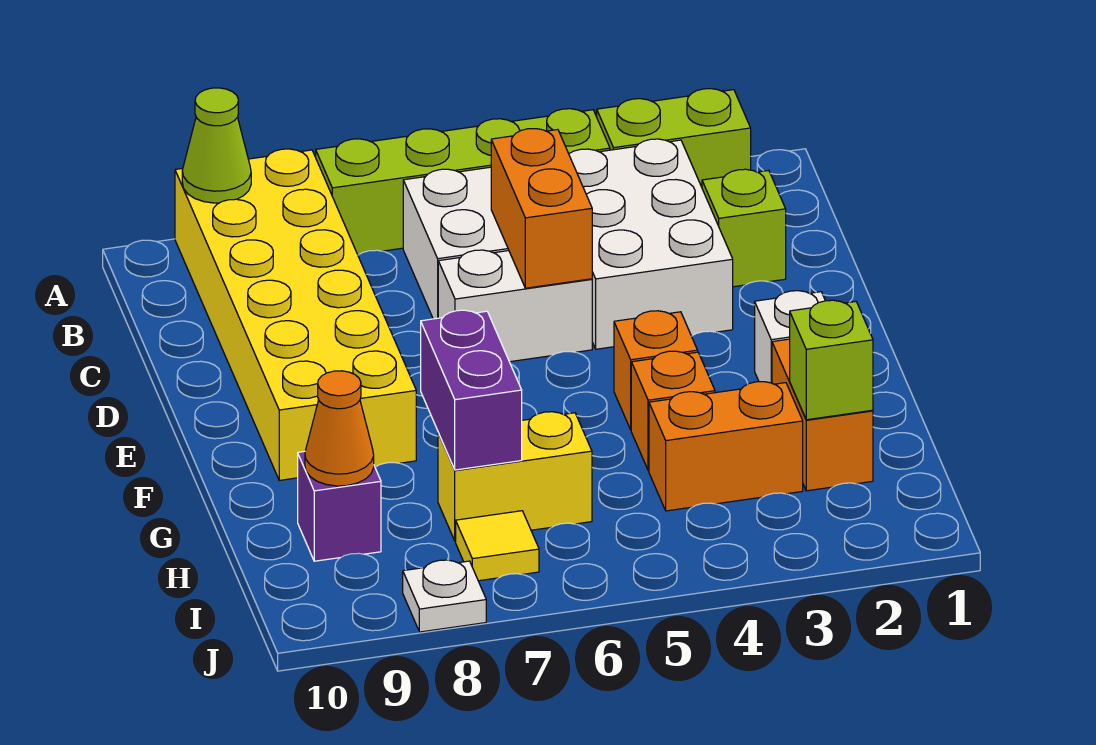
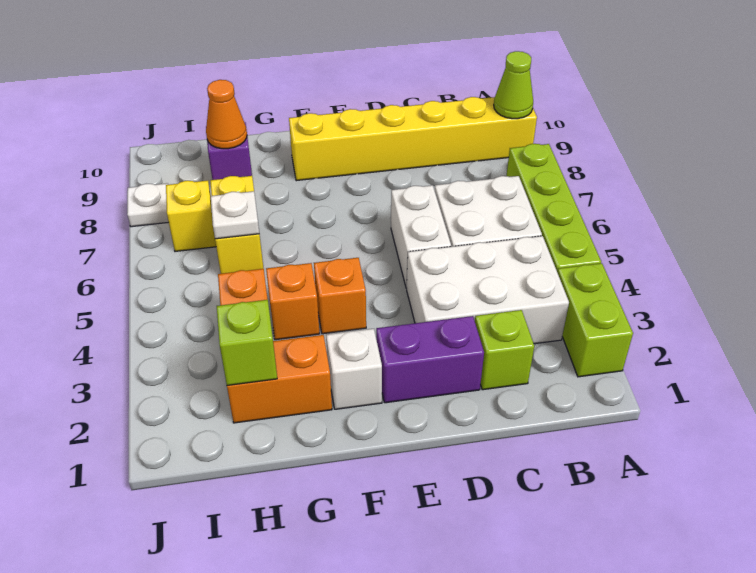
yellow 2x6 brick [175,149,416,480] -> yellow 1x6 brick [289,97,537,181]
orange 1x2 brick [491,129,592,288] -> none
purple 1x2 brick [421,310,522,470] -> purple 1x2 brick moved to [376,316,484,403]
none -> white 1x1 plate [211,191,259,239]
yellow 1x1 tile [456,511,539,581] -> yellow 1x1 brick [166,181,216,251]

